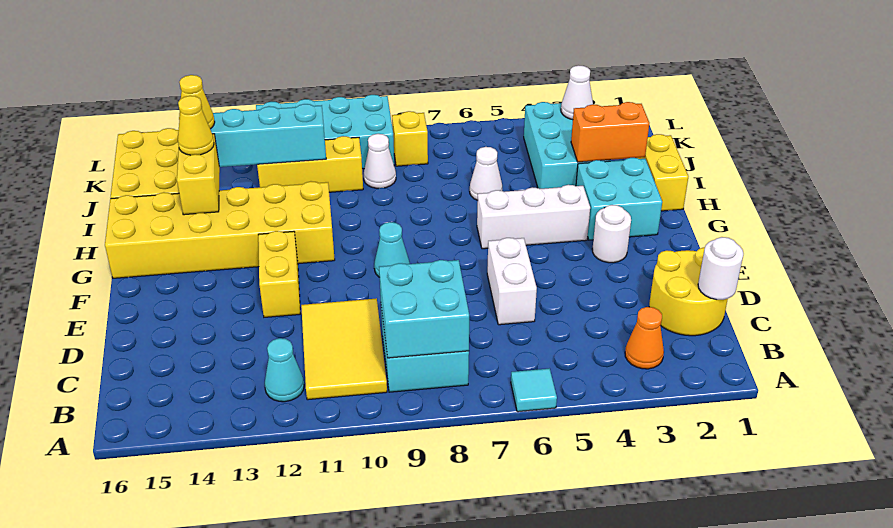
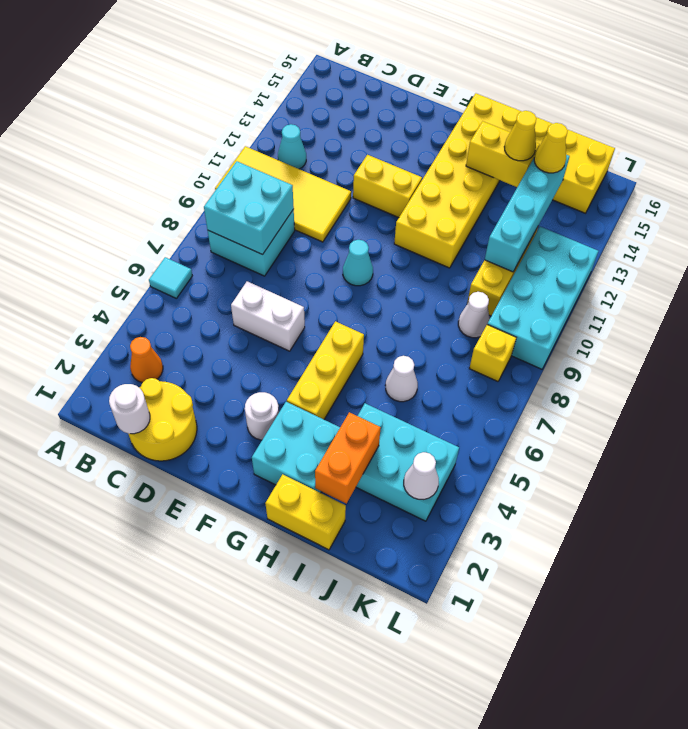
yellow 2x3 tile [301,298,387,400] -> yellow 2x4 tile [215,146,351,242]
white 1x3 brick [477,185,590,249] -> yellow 1x3 brick [287,321,364,419]

